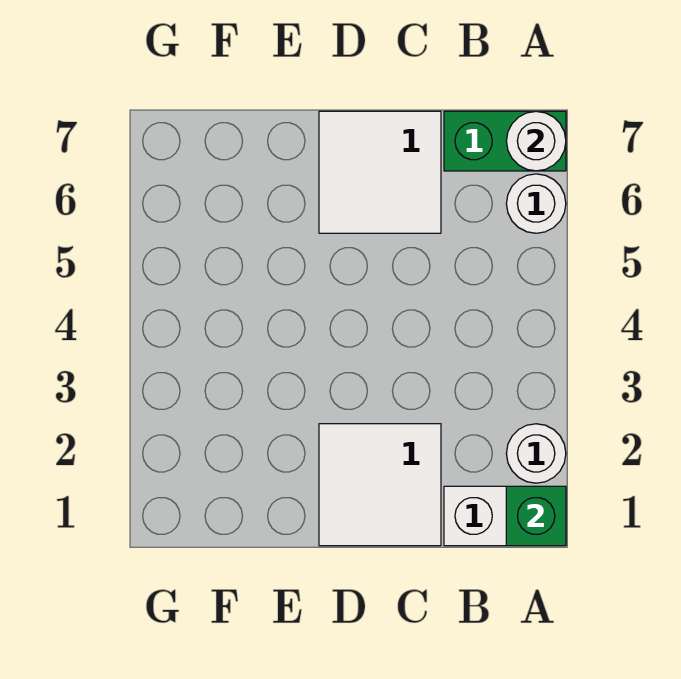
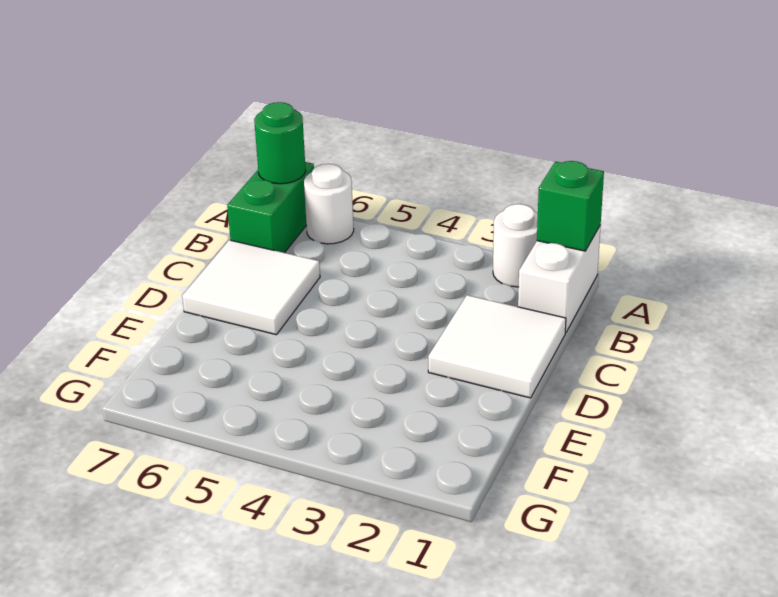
white 1x1 round brick [506,111,566,171] -> green 1x1 round brick [254,102,306,184]

